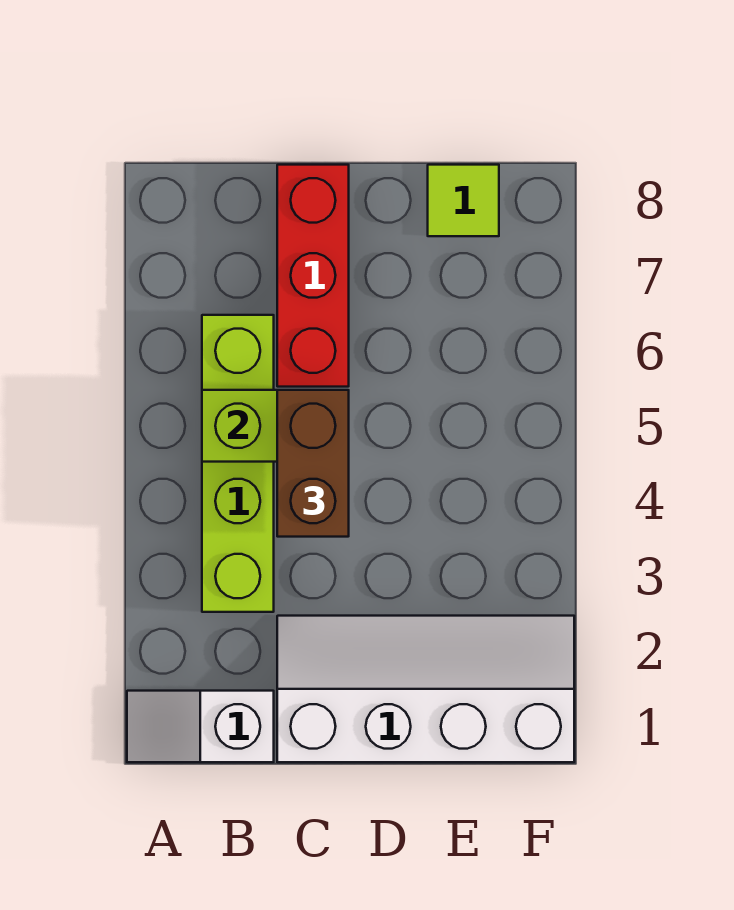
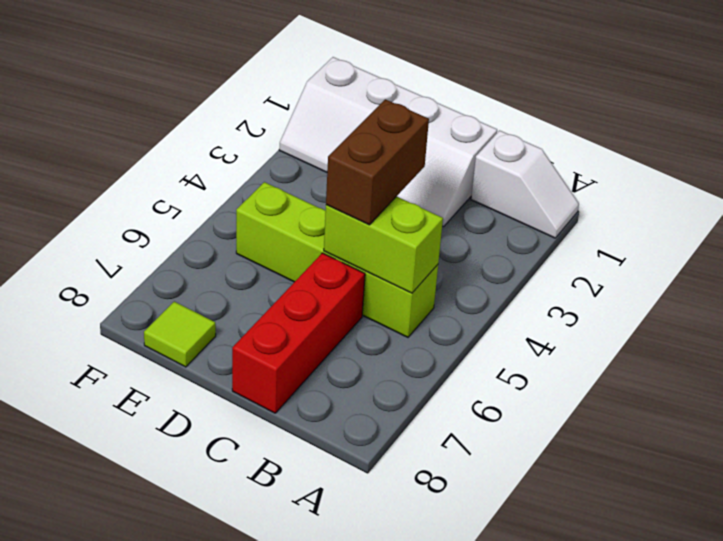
lime 1x4 brick [202,315,274,612] -> lime 1x4 brick turned to [236,182,438,337]

